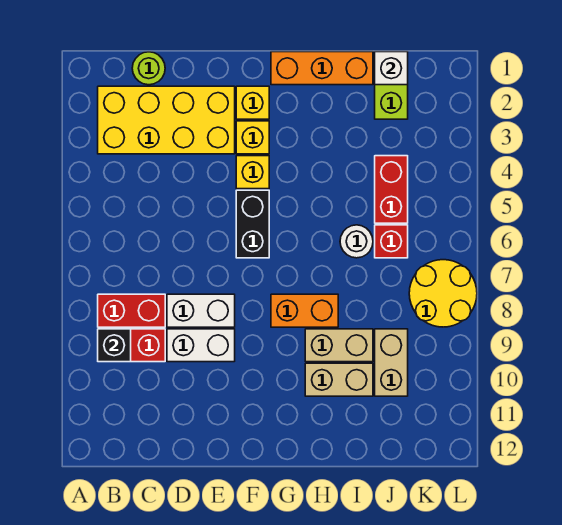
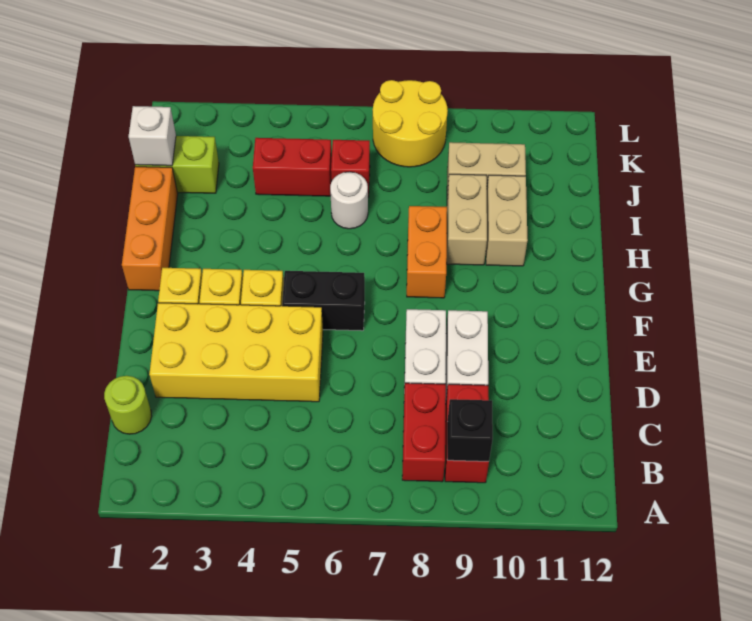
yellow 2x4 brick [98,86,235,154] -> yellow 2x4 brick turned to [149,303,323,402]

